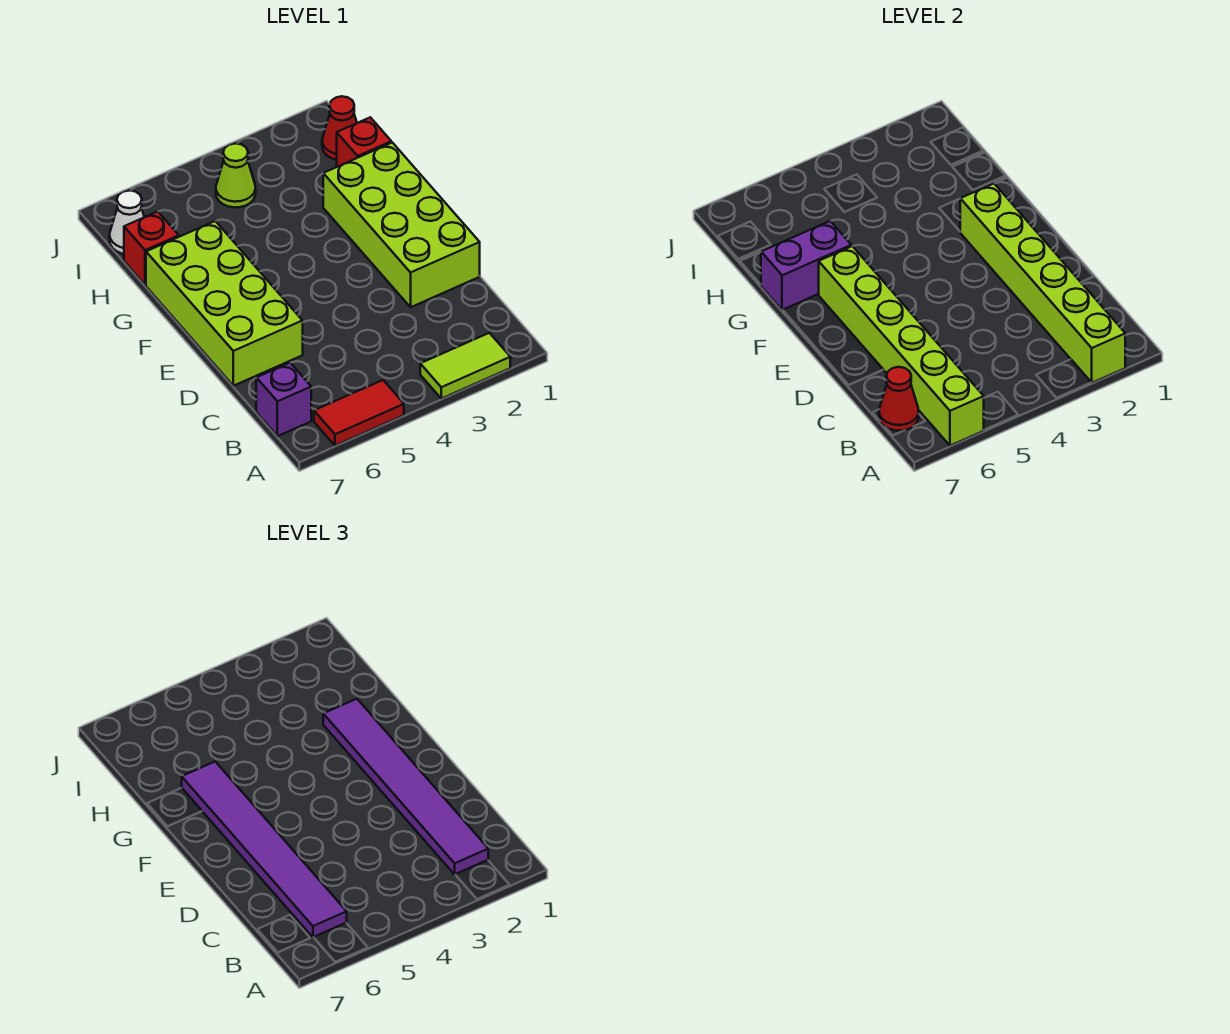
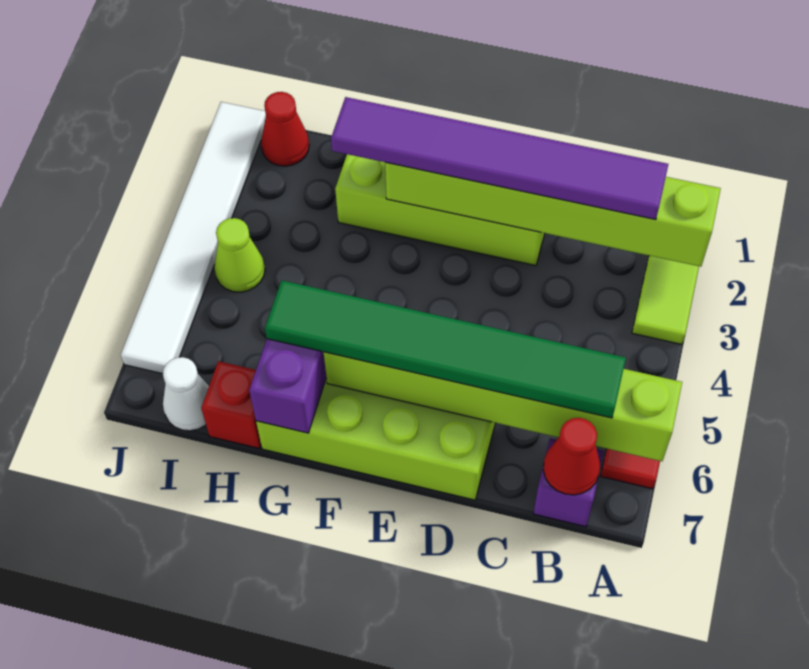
purple 1x6 tile [182,762,347,937] -> green 1x6 tile [265,280,626,418]
red 1x1 brick [337,117,391,167] -> none
none -> white 1x6 tile [121,102,266,374]

